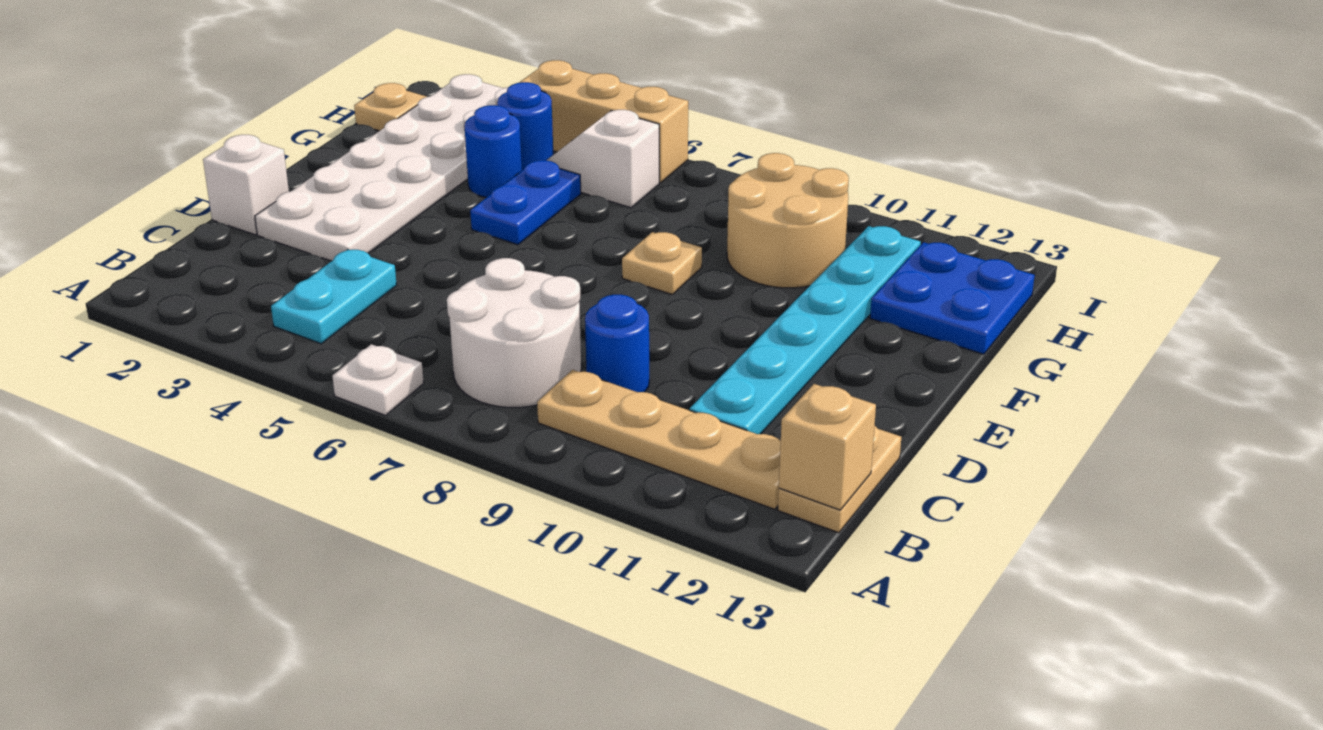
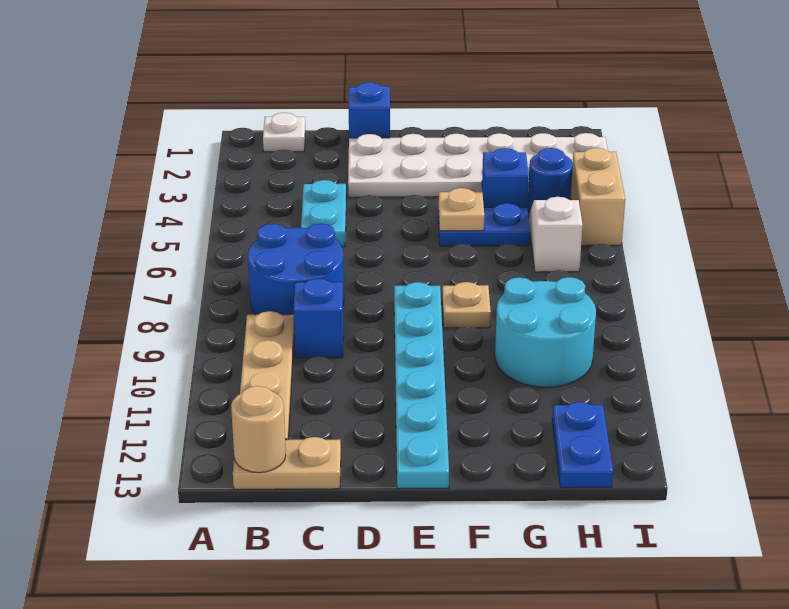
white 1x1 plate [332,344,424,415] -> white 1x1 plate moved to [263,113,306,152]
cyan 1x2 plate [271,249,397,344] -> cyan 1x2 plate turned to [301,180,346,247]
white 2x2 round brick [447,258,581,407] -> blue 2x2 round brick [248,224,344,315]
tan 1x1 brick [779,384,876,510] -> tan 1x1 round brick [231,386,286,473]
blue 1x1 round brick [585,295,649,392] -> blue 1x1 brick [294,278,343,358]
cyan 1x6 plate [690,226,921,434] -> cyan 1x6 plate turned to [394,282,449,488]
white 1x1 brick [203,135,289,235] -> blue 1x1 brick [349,82,390,138]
blue 1x1 round brick [464,105,522,197] -> blue 1x1 brick [482,148,529,207]
tan 2x2 round brick [727,153,849,288] -> cyan 2x2 round brick [495,277,596,387]
blue 2x2 plate [870,242,1035,354] -> blue 1x2 plate [552,402,613,488]
tan 1x1 plate [354,83,427,131] -> tan 1x1 plate moved to [439,188,484,231]
tan 1x3 brick [519,60,688,183] -> tan 1x2 brick [571,148,625,246]

